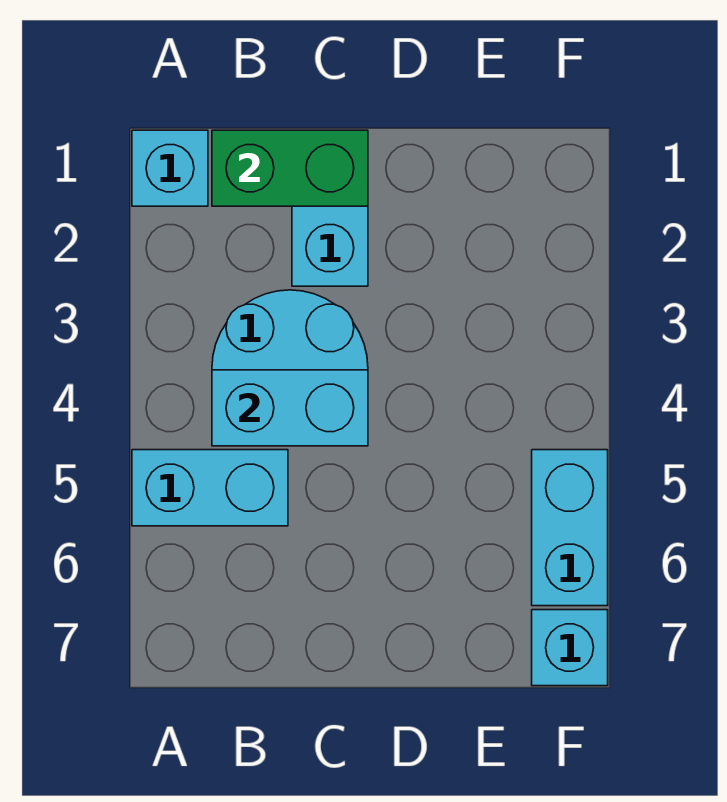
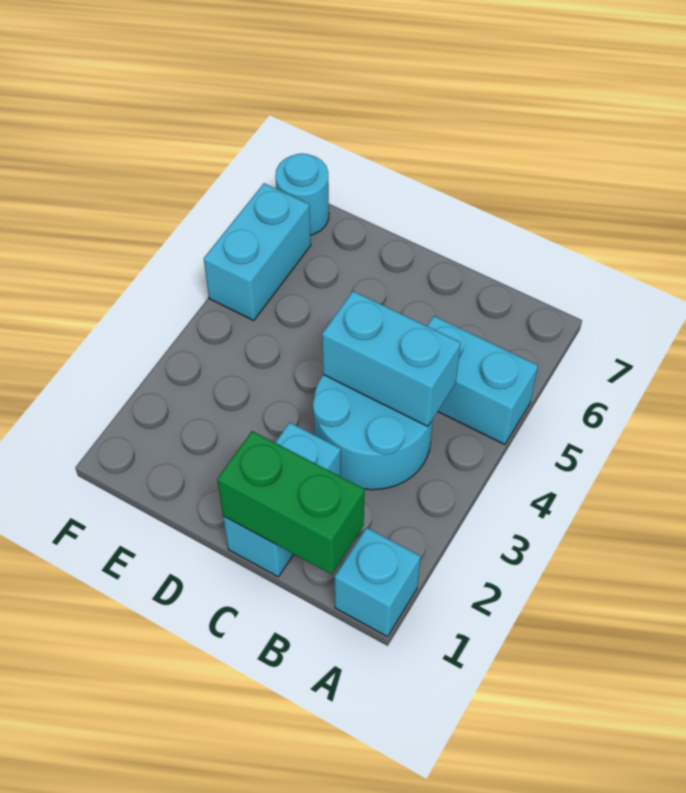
cyan 1x1 brick [532,610,608,686] -> cyan 1x1 round brick [275,153,329,235]

